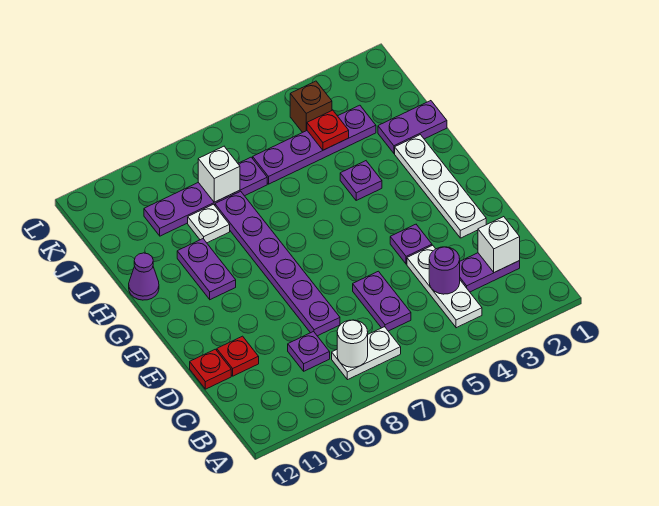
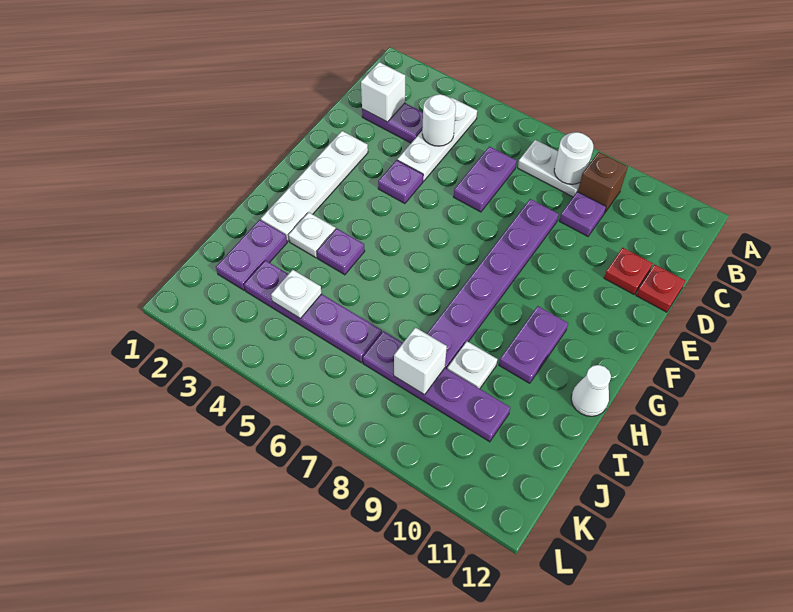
purple 1x1 round brick [429,247,460,294] -> white 1x1 round brick [422,94,456,146]
none -> white 1x1 plate [289,212,336,258]
purple 1x1 cone [129,253,159,300] -> white 1x1 cone [571,365,611,416]
purple 1x2 plate [378,101,447,153] -> purple 1x2 plate turned to [216,220,287,290]
red 1x1 plate [307,110,349,150] -> white 1x1 plate [271,270,322,318]
brown 1x1 brick [290,81,332,132] -> brown 1x1 brick moved to [578,152,628,212]

